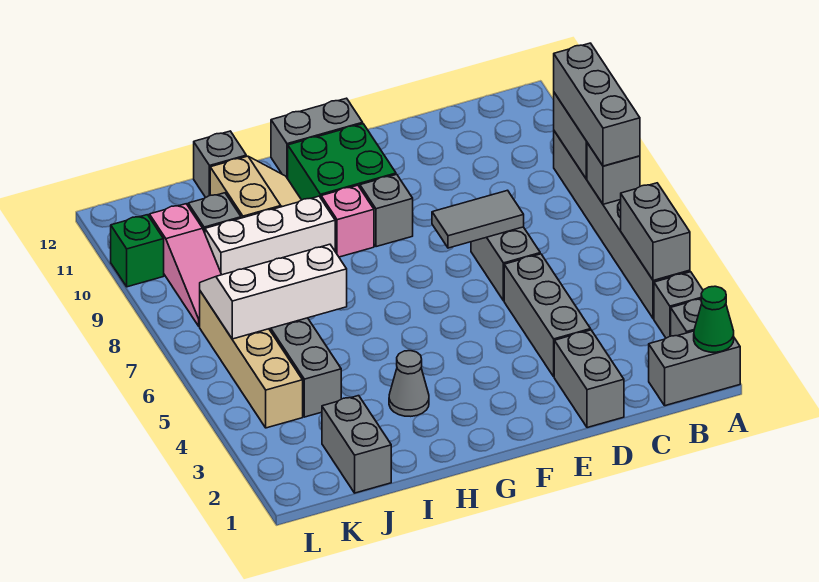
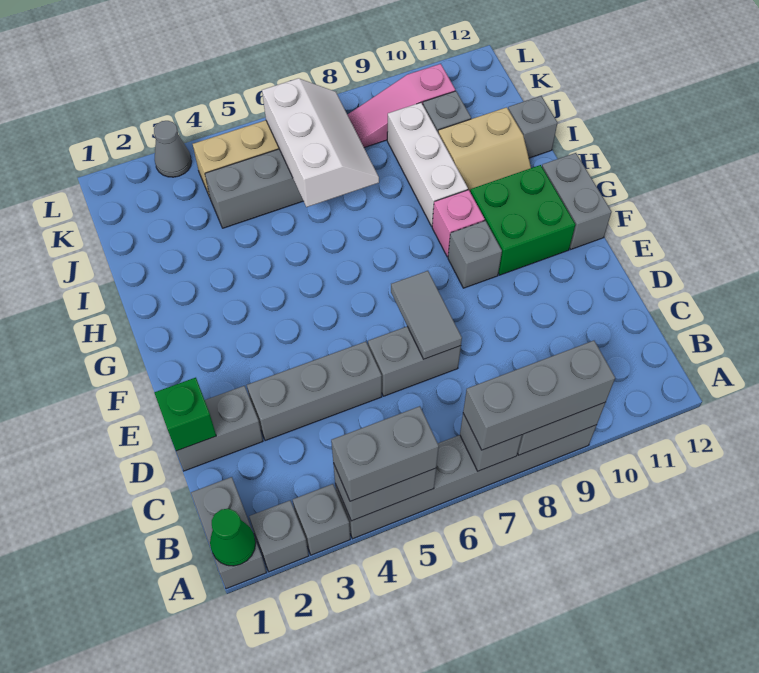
grey 1x1 cone [389,351,429,416] -> grey 1x1 cone moved to [154,121,192,177]
grey 1x2 brick [322,396,391,493] -> grey 1x2 brick moved to [331,406,439,501]
green 1x1 brick [111,215,164,287] -> green 1x1 brick moved to [154,378,216,451]

